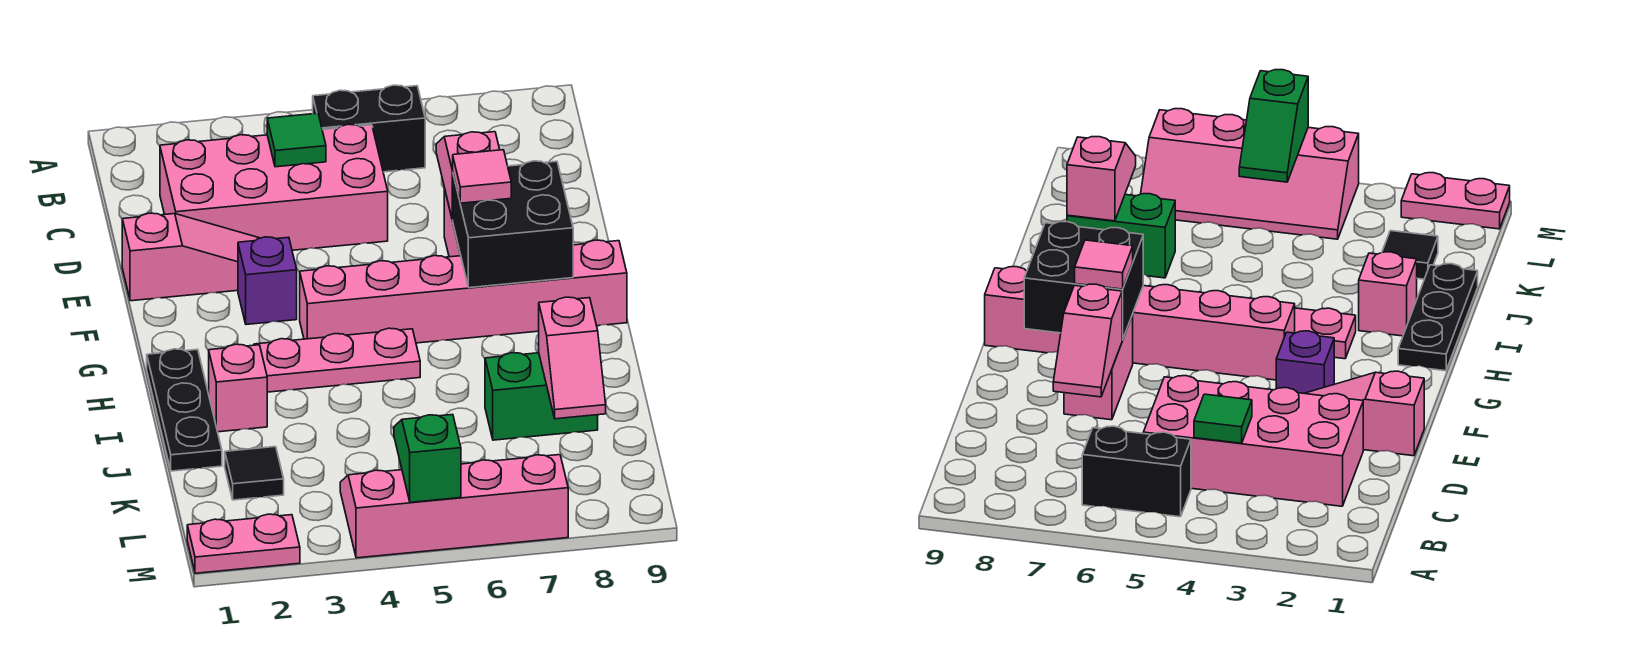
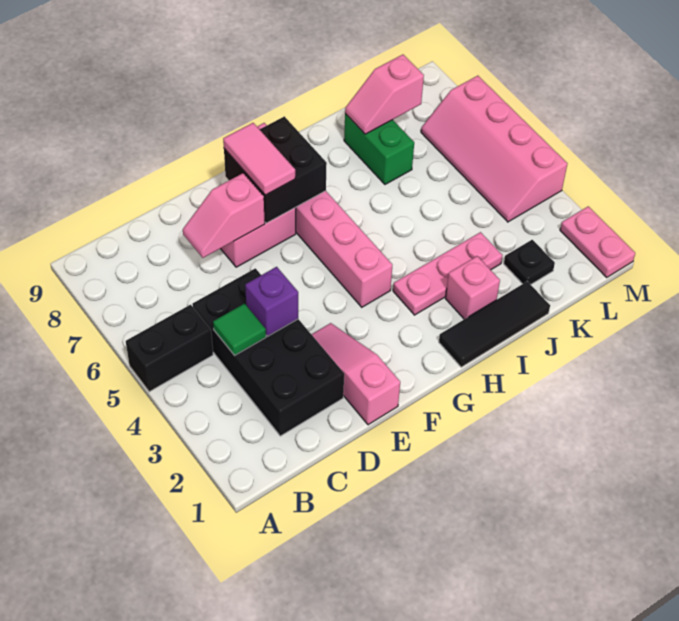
black 1x2 brick [313,85,425,172] -> black 1x2 brick turned to [126,305,213,392]
pink 2x4 brick [160,124,388,250] -> black 2x4 brick [192,268,344,436]
purple 1x1 brick [238,237,297,325] -> purple 1x1 brick moved to [245,267,298,336]
pink 1x1 tile [453,150,511,203] -> pink 1x2 tile [223,123,295,195]
black 1x3 plate [147,349,222,471] -> black 1x3 tile [439,281,550,367]
pink 1x3 plate [254,328,420,392] -> pink 1x3 plate turned to [393,232,502,315]
pink 1x2 slope [539,297,606,419] -> pink 1x2 slope turned to [345,55,424,134]
black 1x1 tile [225,447,284,500] -> black 1x1 plate [504,240,555,284]
green 1x2 slope [394,415,461,502] -> none

